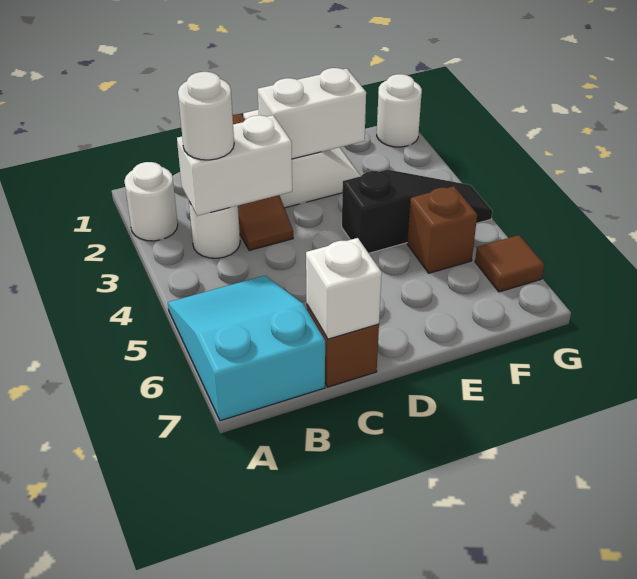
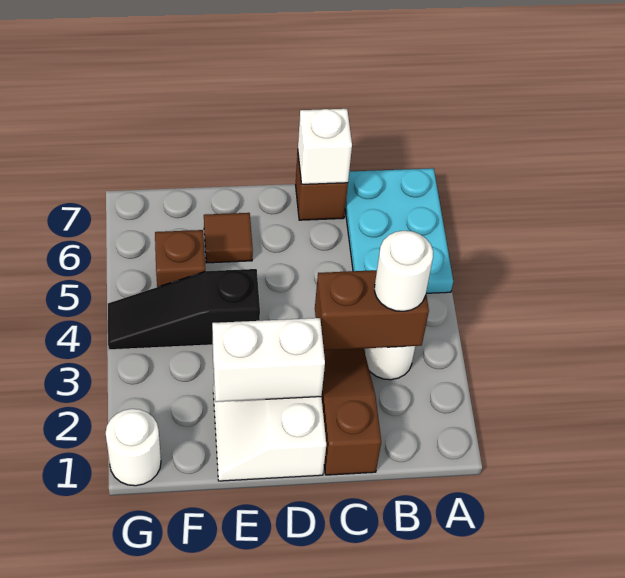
white 1x1 round brick [124,162,178,241] -> none
cyan 2x3 slope [168,276,325,421] -> cyan 2x3 plate [345,168,453,293]
white 1x2 brick [177,115,292,216] -> brown 1x2 brick [315,270,429,350]
brown 1x1 tile [475,235,544,292] -> brown 1x1 tile moved to [204,213,253,263]

